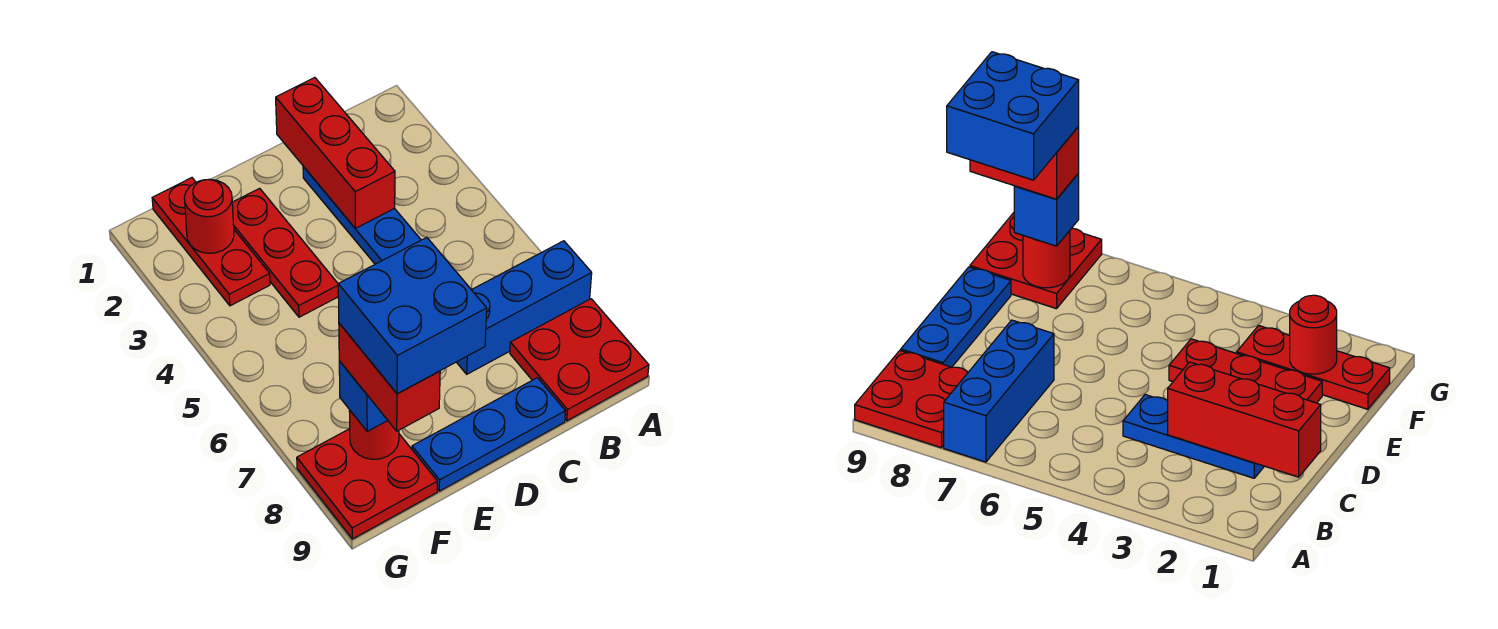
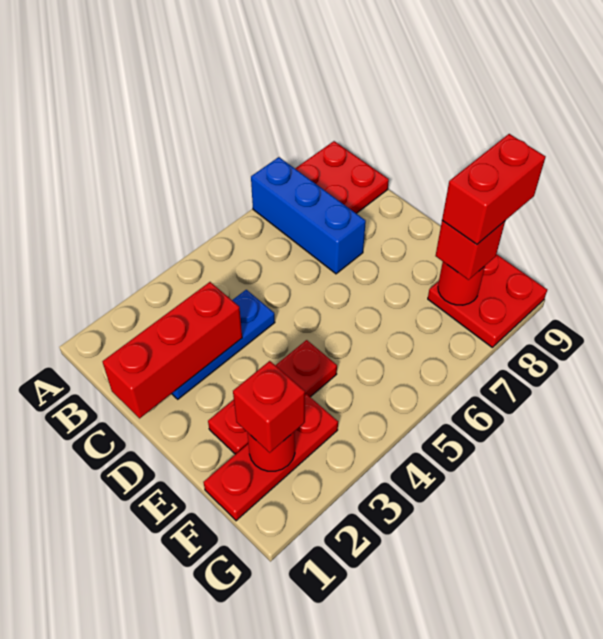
blue 1x3 plate [412,378,565,491] -> none
blue 2x2 brick [338,237,487,394] -> none
none -> red 1x1 brick [233,361,305,453]
blue 1x1 brick [339,361,388,431] -> red 1x1 brick [436,221,505,280]

